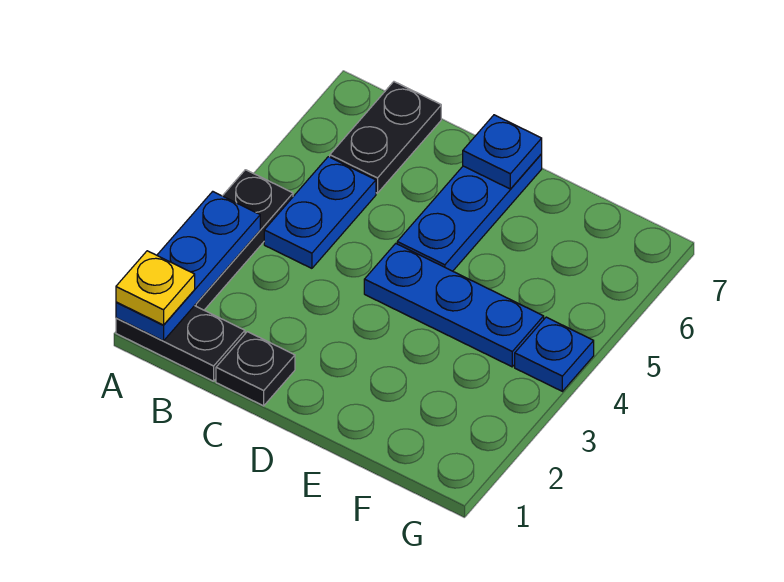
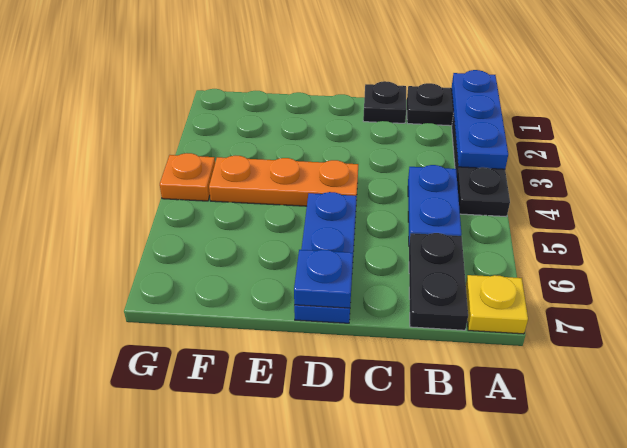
yellow 1x1 plate [116,251,195,325] -> yellow 1x1 plate moved to [466,275,528,334]
blue 1x3 plate [364,244,544,367] -> orange 1x3 plate [209,156,358,206]
blue 1x1 plate [515,317,594,391] -> orange 1x1 plate [160,153,215,201]

